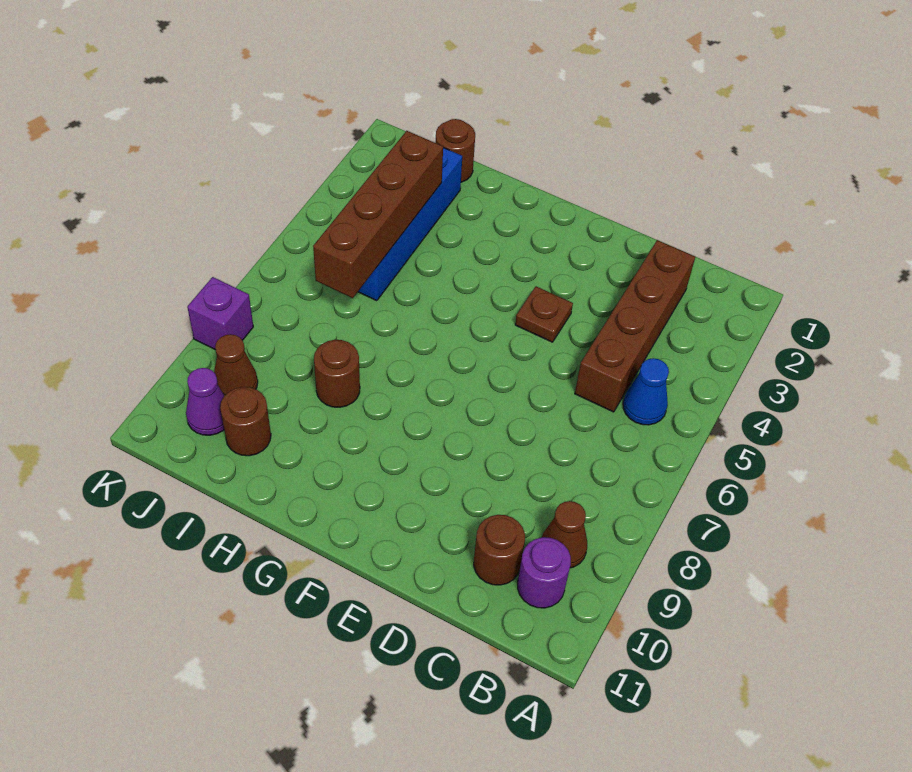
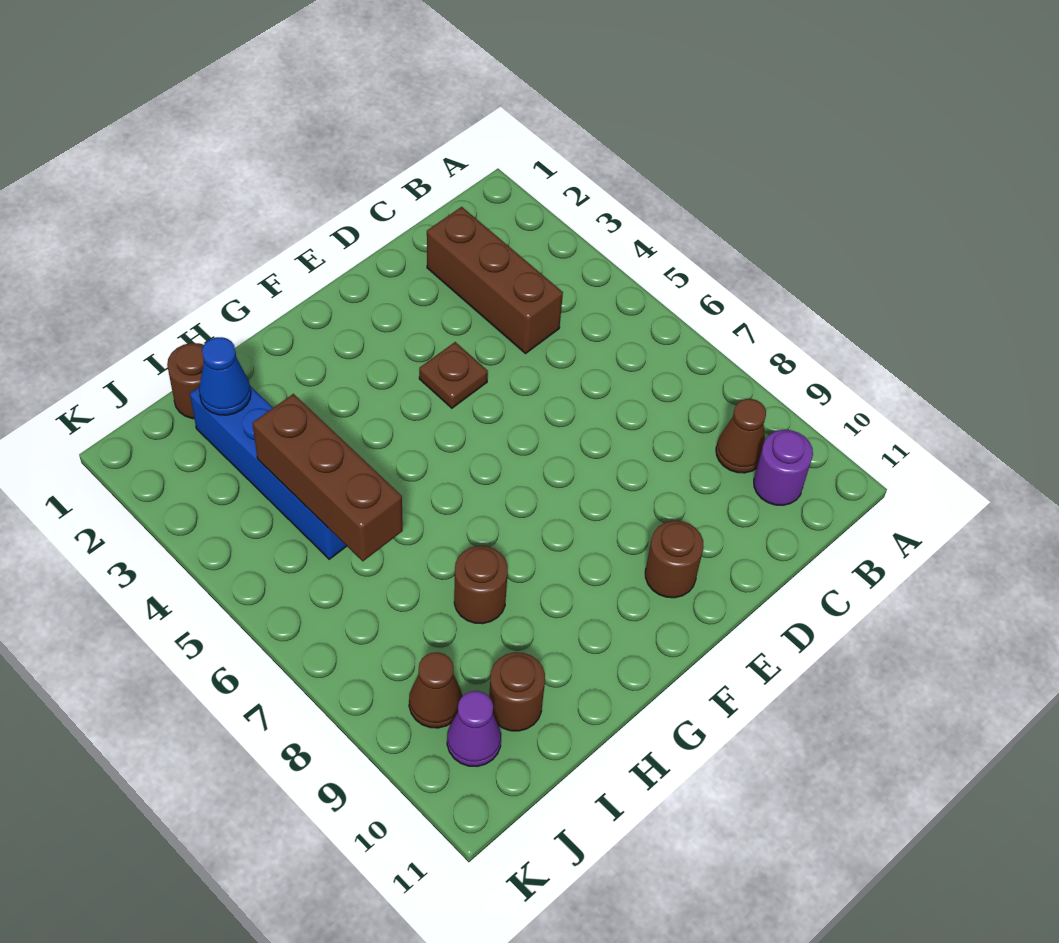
blue 1x1 cone [623,358,669,425] -> blue 1x1 cone moved to [199,337,251,415]
brown 1x4 brick [575,240,695,412] -> brown 1x3 brick [427,207,563,354]
brown 1x1 round brick [474,515,525,585] -> brown 1x1 round brick moved to [645,521,704,598]
brown 1x4 brick [313,131,443,298] -> brown 1x3 brick [252,394,403,561]
purple 1x1 brick [187,277,253,350] -> none

